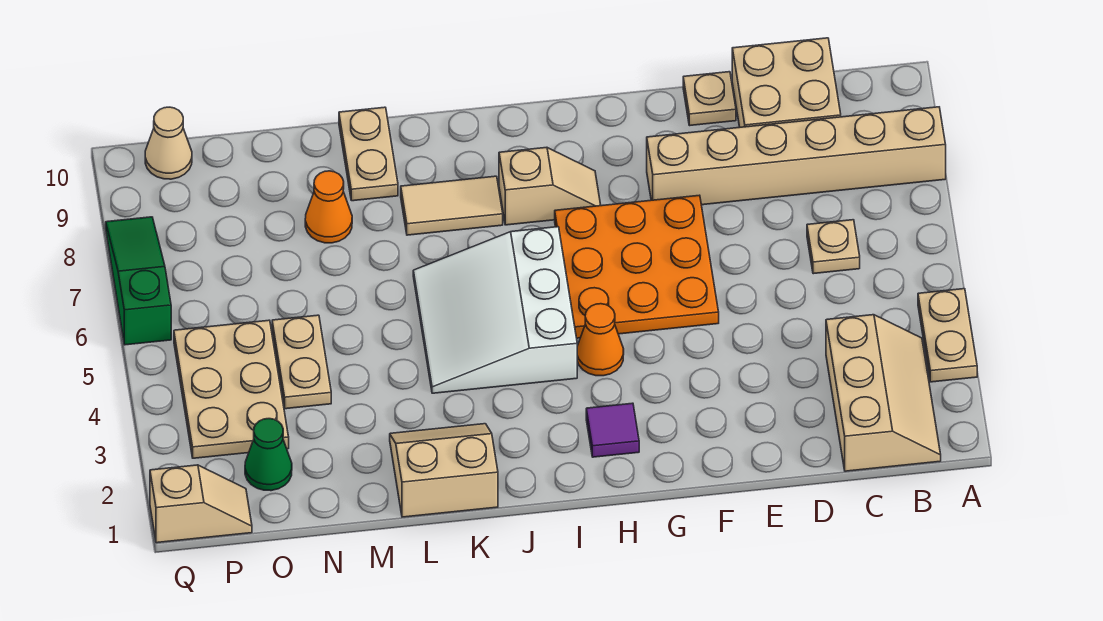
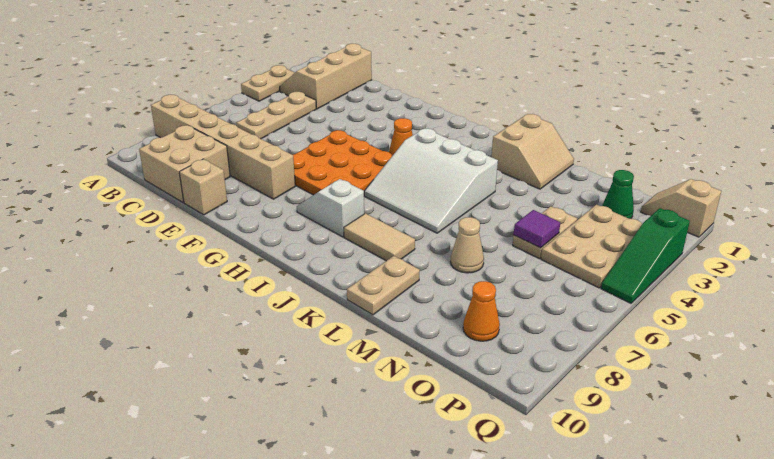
tan 1x1 plate [807,220,860,274] -> tan 1x3 plate [237,92,316,139]
tan 1x1 plate [683,72,736,125] -> tan 1x1 brick [179,159,227,215]
purple 1x1 tile [586,403,639,457] -> purple 1x1 tile moved to [514,210,560,248]
tan 1x2 slope [499,147,601,225] -> white 1x2 slope [297,179,364,237]
white 3x3 slope [413,227,577,393] -> white 3x3 slope turned to [364,128,498,233]
tan 2x2 slope [390,424,498,517] -> tan 2x2 slope turned to [492,114,574,189]
orange 1x1 cone [305,171,352,243] -> orange 1x1 cone moved to [463,281,500,341]
tan 1x1 cone [145,107,192,179] -> tan 1x1 cone moved to [451,217,484,273]
green 1x3 slope [106,217,171,345] -> green 1x3 slope moved to [601,208,690,303]

